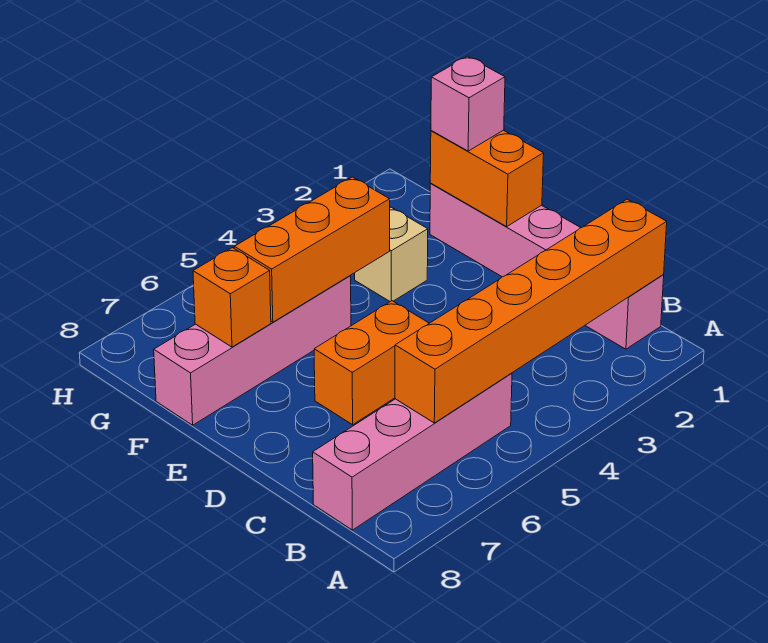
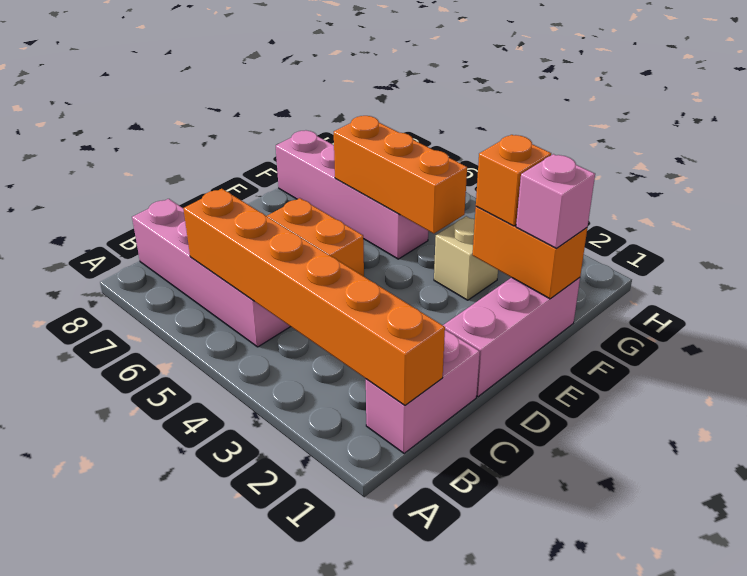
orange 1x2 brick [430,130,544,227] -> orange 1x2 brick turned to [473,206,587,299]
orange 1x1 brick [193,248,271,347] -> orange 1x1 brick moved to [476,135,551,226]

